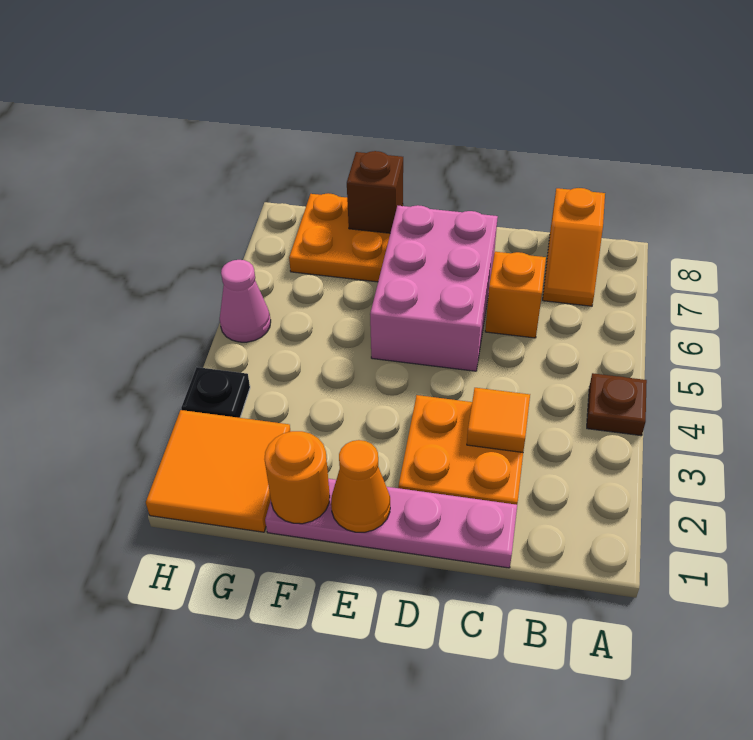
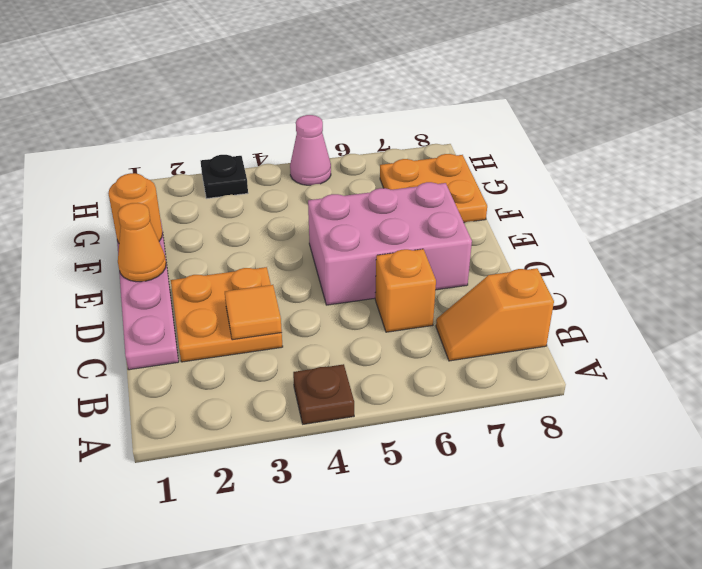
brown 1x1 brick [347,151,403,233] -> none
orange 2x2 tile [146,410,291,532] -> none

